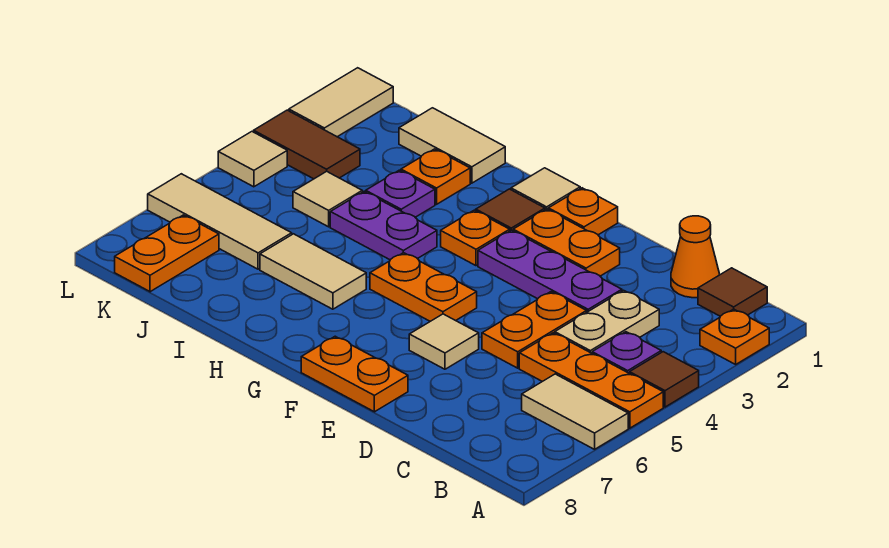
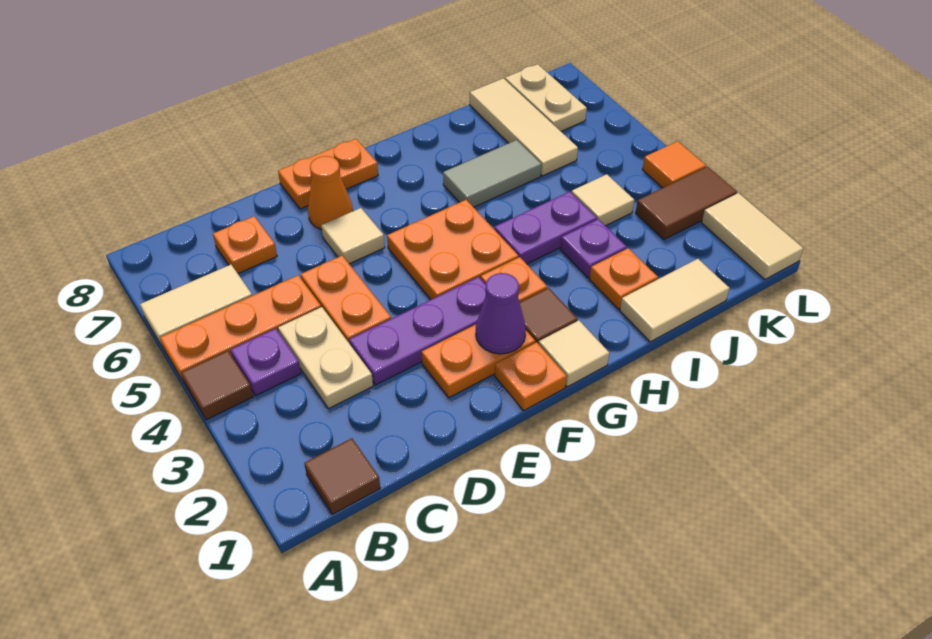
orange 1x1 plate [700,309,769,364] -> orange 1x1 plate moved to [213,216,277,273]
orange 1x1 cone [671,216,719,298] -> orange 1x1 cone moved to [308,156,353,230]
none -> purple 1x1 cone [476,273,526,354]
orange 1x2 plate [370,253,477,321] -> orange 2x2 plate [387,200,518,299]
tan 1x2 tile [260,234,366,309] -> grey 1x2 tile [443,140,541,207]
tan 1x3 tile [148,174,292,269] -> tan 1x3 tile turned to [470,78,578,176]
orange 1x2 plate [115,215,219,292] -> tan 1x2 plate [505,64,587,131]
tan 1x1 tile [218,132,287,187] -> orange 1x1 tile [642,141,706,188]

